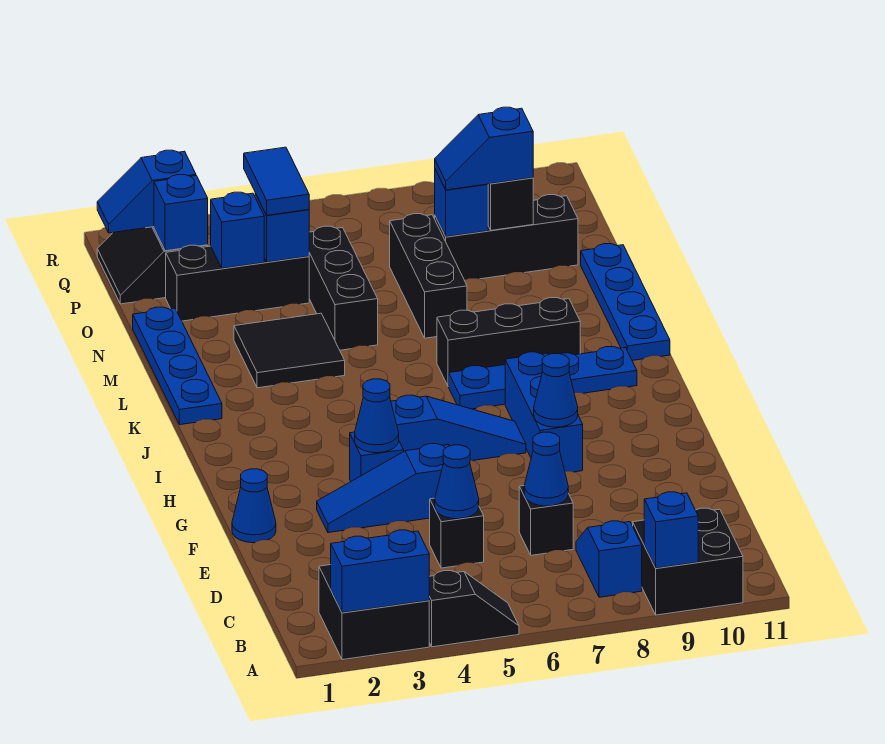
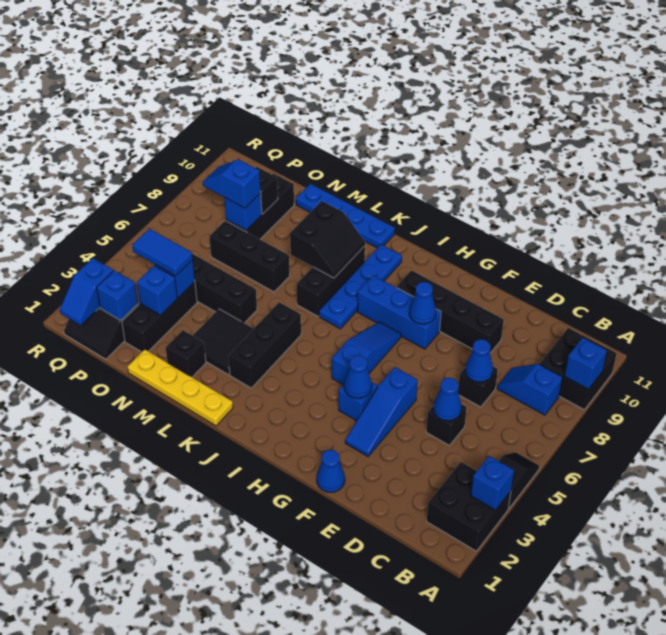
blue 1x2 brick [331,530,429,613] -> blue 1x1 brick [471,456,514,510]
none -> black 1x4 brick [396,270,504,353]
blue 1x4 plate [133,307,222,425] -> yellow 1x4 plate [128,349,233,426]
none -> black 1x3 brick [228,302,301,388]
none -> black 2x2 slope [290,201,365,278]
none -> black 1x1 brick [166,330,206,377]
blue 1x2 slope [435,107,533,190] -> blue 1x2 slope turned to [203,159,261,208]

